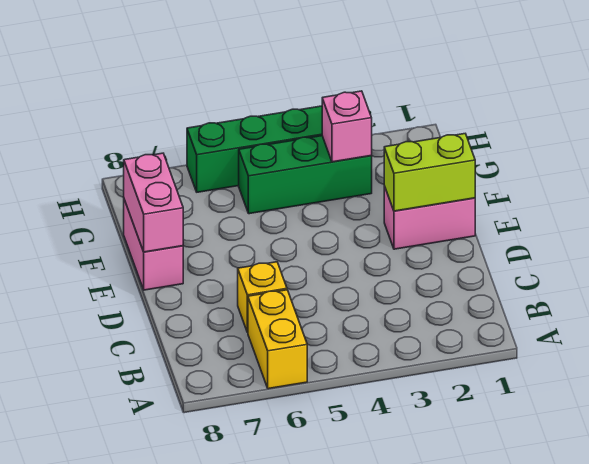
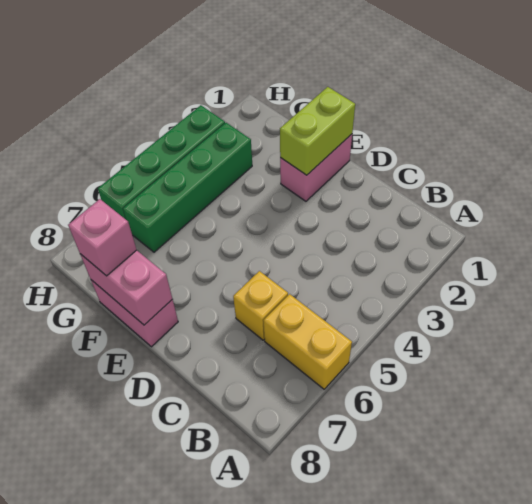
green 1x3 brick [239,136,372,214] -> green 1x4 brick [123,123,252,252]
pink 1x1 brick [322,91,372,162] -> pink 1x1 brick moved to [68,199,137,276]

